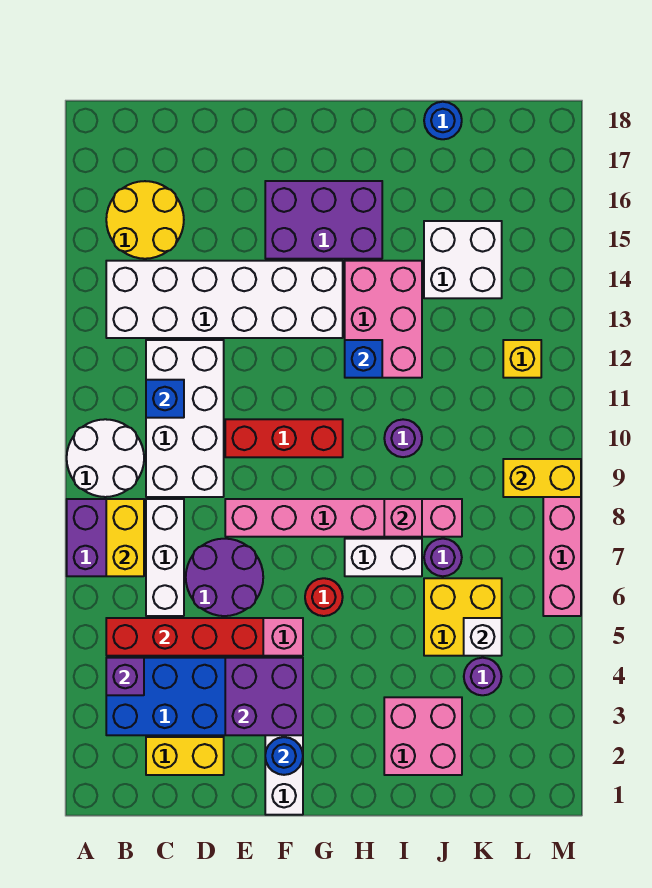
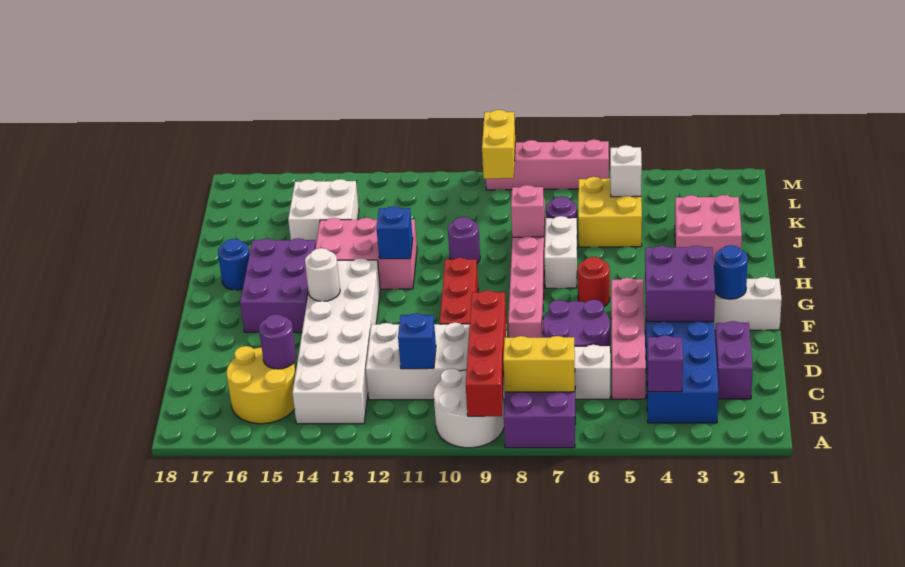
red 1x4 brick [106,618,263,656] -> red 1x4 brick moved to [466,291,506,416]
yellow 1x2 brick [146,737,224,775] -> purple 1x2 brick [715,321,753,399]
none -> white 1x1 round brick [305,248,340,301]
blue 1x1 round brick [424,102,462,139] -> blue 1x1 round brick moved to [218,239,249,290]
purple 1x1 round brick [464,658,502,695] -> purple 1x1 round brick moved to [259,314,296,369]
yellow 1x1 brick [503,340,541,378] -> none

